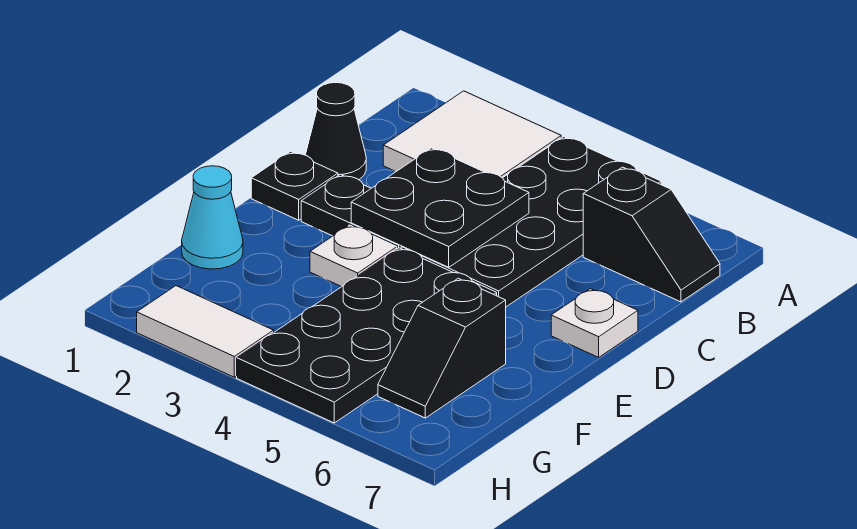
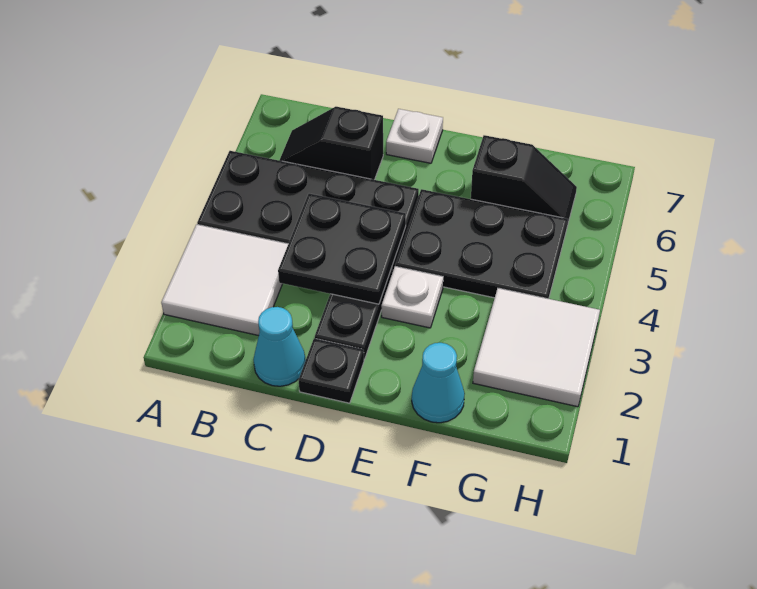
black 1x2 slope [583,167,720,302] -> black 1x2 slope turned to [279,107,383,180]
black 1x1 cone [306,83,366,180] -> cyan 1x1 cone [253,307,306,386]
black 2x4 plate [237,248,497,423] -> black 2x3 plate [395,189,568,299]
white 1x2 tile [137,286,274,377] -> white 2x2 tile [473,288,600,407]

